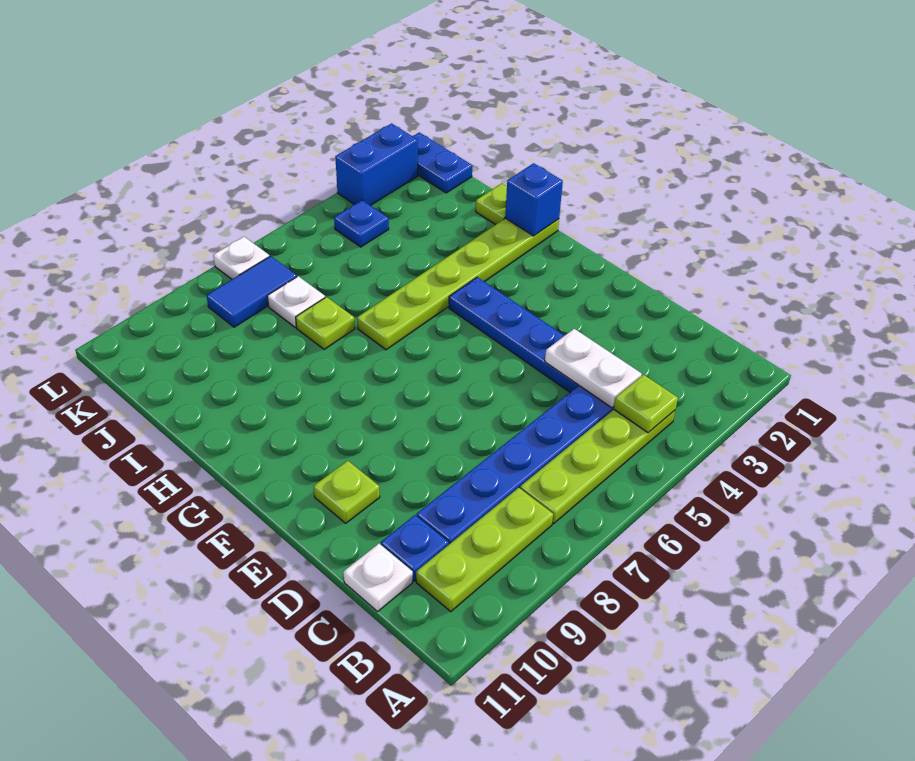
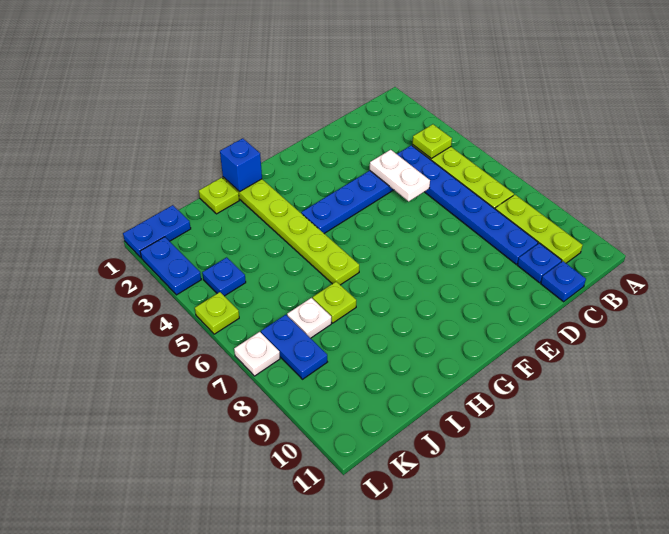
white 1x2 plate [545,329,642,408] -> white 1x2 plate turned to [370,150,430,202]
white 1x1 plate [343,544,413,612] -> blue 1x1 plate [541,261,586,302]
lime 1x1 plate [314,461,380,523] -> lime 1x1 plate moved to [195,292,239,334]
blue 1x2 tile [207,256,297,327] -> blue 1x2 plate [261,315,327,379]
blue 1x2 brick [335,124,418,206] -> blue 1x2 plate [140,237,201,295]

